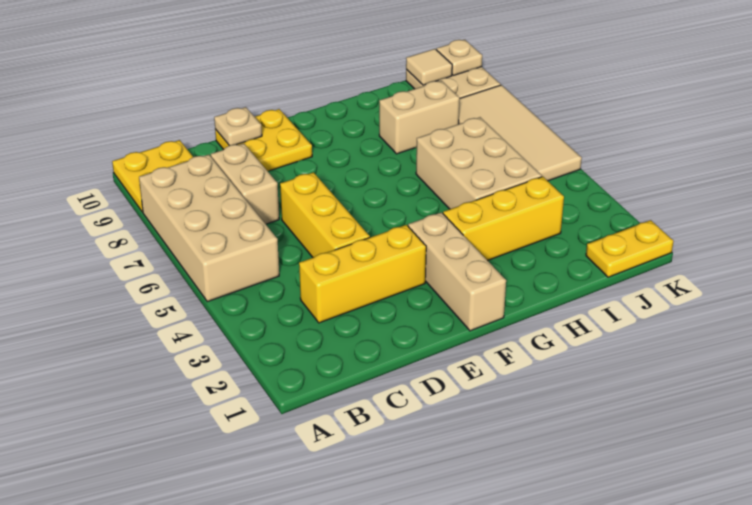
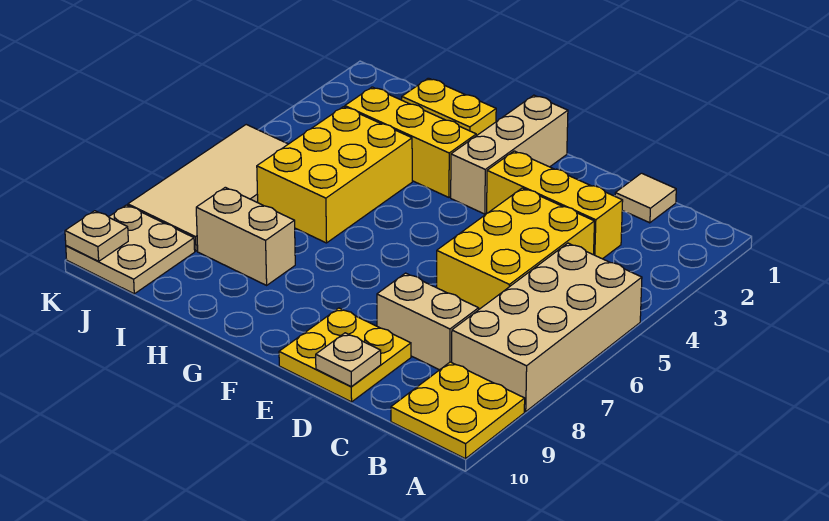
tan 1x2 brick [211,143,279,224] -> tan 1x2 brick turned to [377,273,479,370]
yellow 1x3 brick [280,172,370,257] -> yellow 2x3 brick [437,188,594,309]
tan 2x3 brick [416,117,542,209] -> yellow 2x3 brick [257,107,412,243]
yellow 1x2 plate [586,220,673,277] -> yellow 1x2 plate moved to [402,78,496,136]
tan 1x1 tile [406,49,452,85] -> tan 1x1 tile moved to [615,173,676,223]

